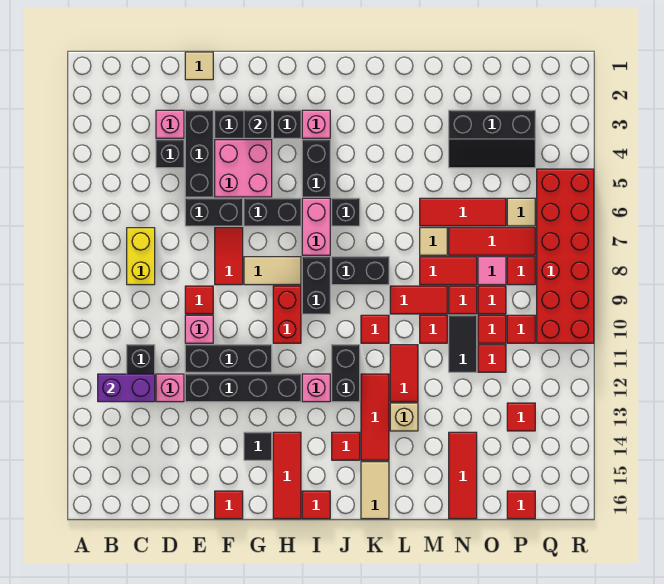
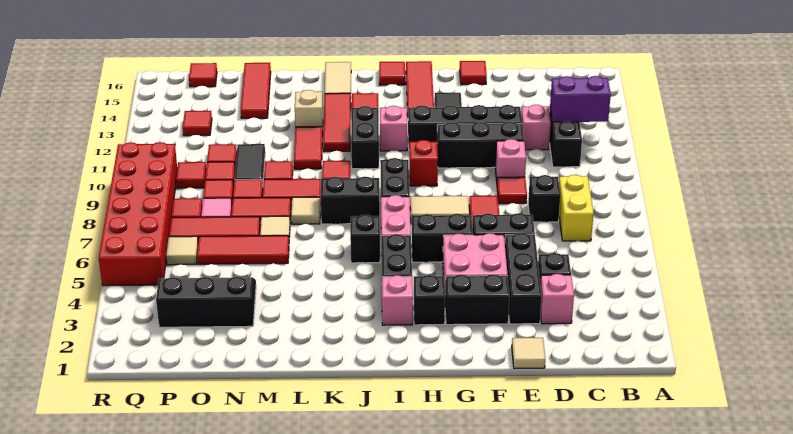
black 1x1 brick [244,110,272,138] -> black 1x1 brick moved to [528,175,560,222]
red 1x2 brick [273,286,301,343] -> red 1x1 brick [409,140,438,186]
none -> tan 1x1 tile [291,197,321,224]

